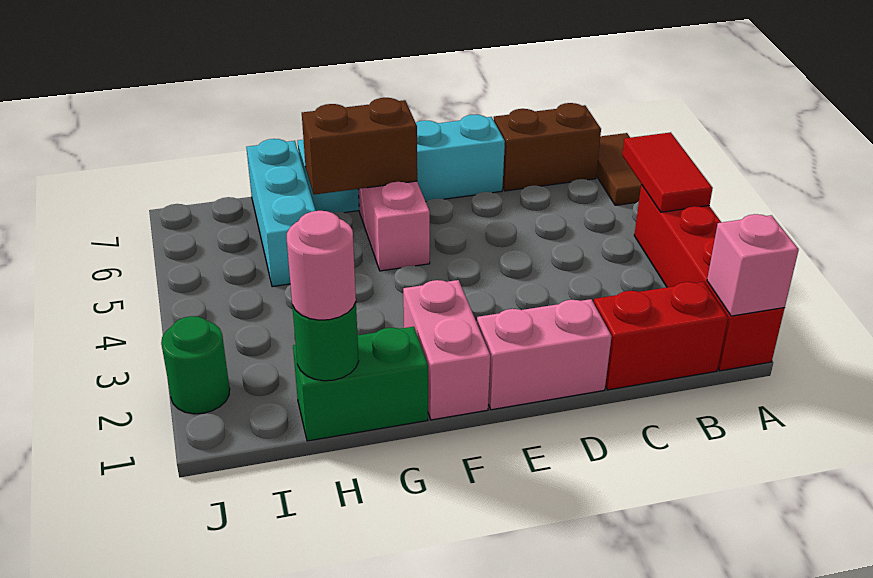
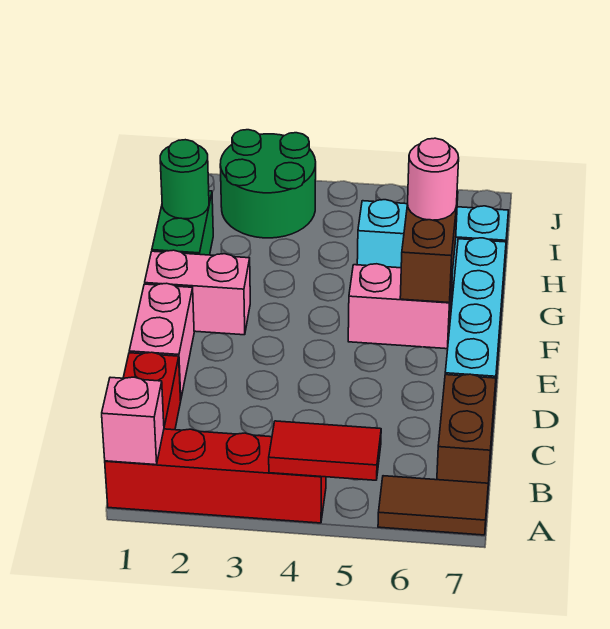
pink 1x1 round brick [287,211,356,320] -> pink 1x1 round brick moved to [408,138,459,220]
green 1x1 round brick [161,316,230,414] -> green 2x2 round brick [220,130,316,238]

